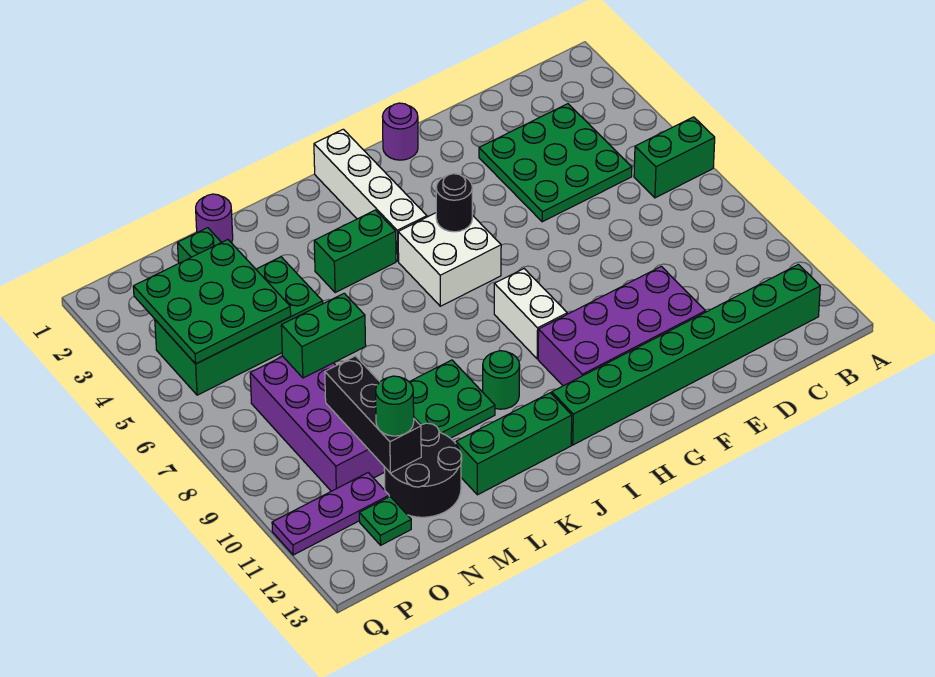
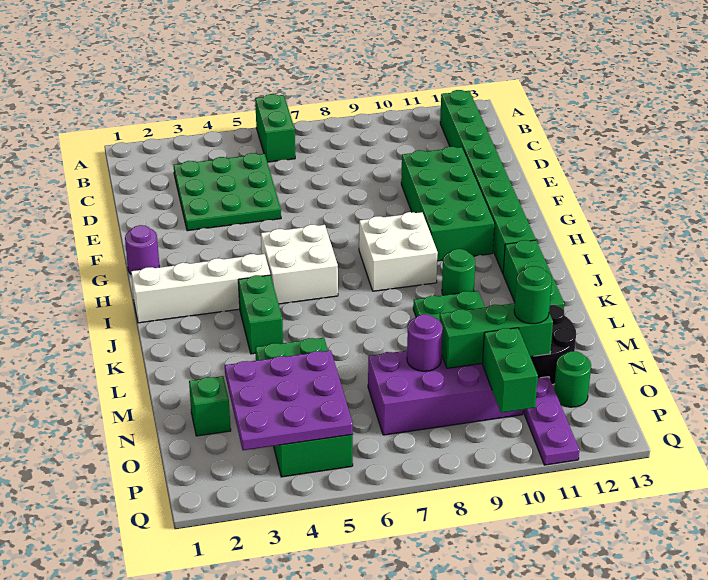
purple 2x4 brick [538,266,705,386] -> green 2x4 brick [401,147,495,261]
black 1x1 round brick [436,174,472,232] -> none
white 1x2 brick [494,269,567,359] -> white 2x2 brick [359,212,438,291]
purple 1x1 round brick [196,194,233,243] -> purple 1x1 round brick moved to [407,314,443,371]
green 1x2 brick [281,293,366,378] -> green 1x2 brick moved to [482,328,538,413]
green 3x3 plate [133,240,291,364] -> purple 3x3 plate [225,350,353,450]
black 1x3 brick [325,356,421,473] -> green 1x3 brick [440,303,553,368]
green 1x1 plate [359,497,411,545] -> green 1x1 round brick [554,351,591,407]

